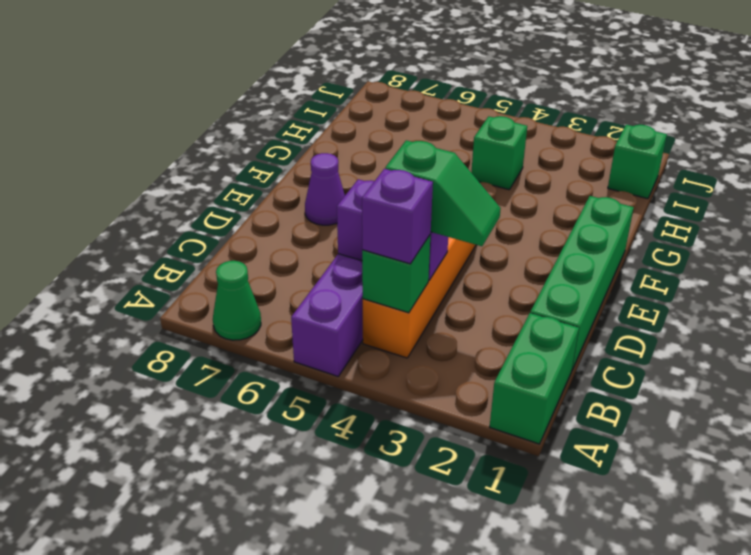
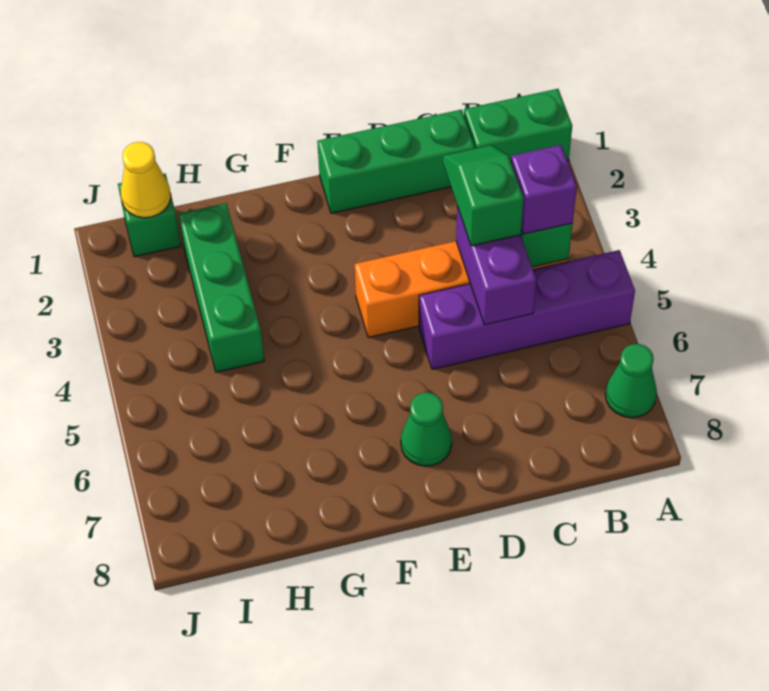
green 1x4 brick [530,196,634,369] -> green 1x3 brick [317,110,475,213]
purple 1x1 cone [305,153,345,225] -> green 1x1 cone [401,393,452,466]
green 1x1 brick [471,116,527,190] -> green 1x3 brick [179,203,264,372]
none -> yellow 1x1 cone [121,142,171,218]

